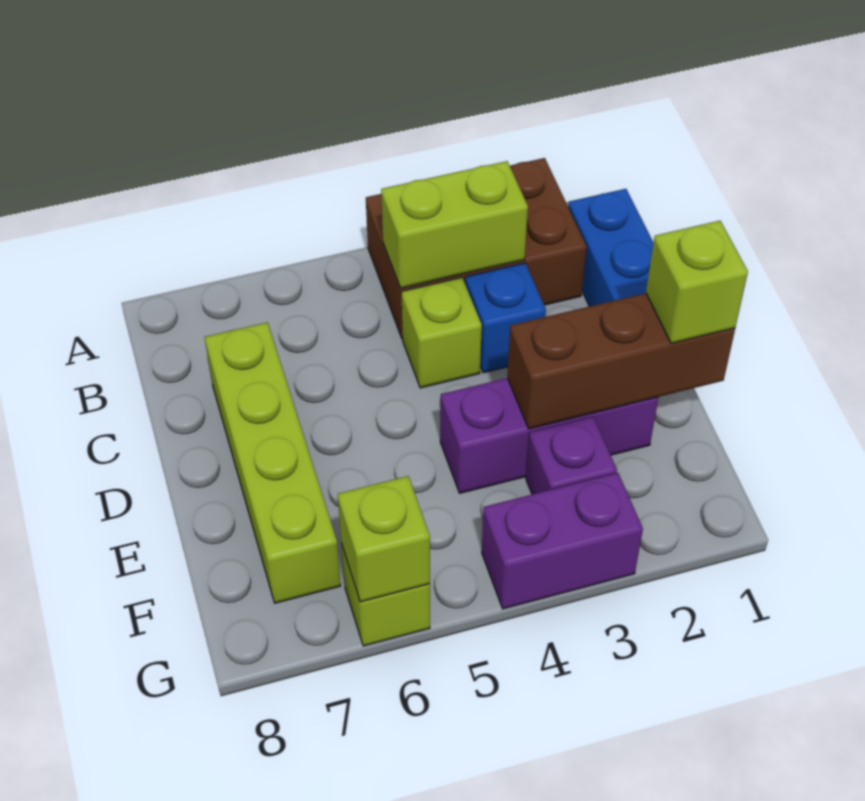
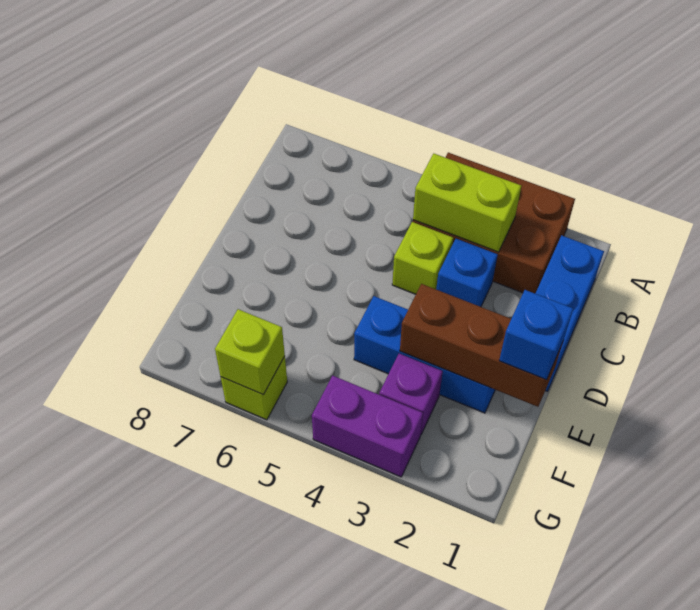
lime 1x4 brick [205,322,341,603] -> none
lime 1x1 brick [646,221,748,344] -> blue 1x1 brick [499,290,573,380]
purple 1x3 brick [440,378,658,493] -> blue 1x3 brick [354,296,495,413]

